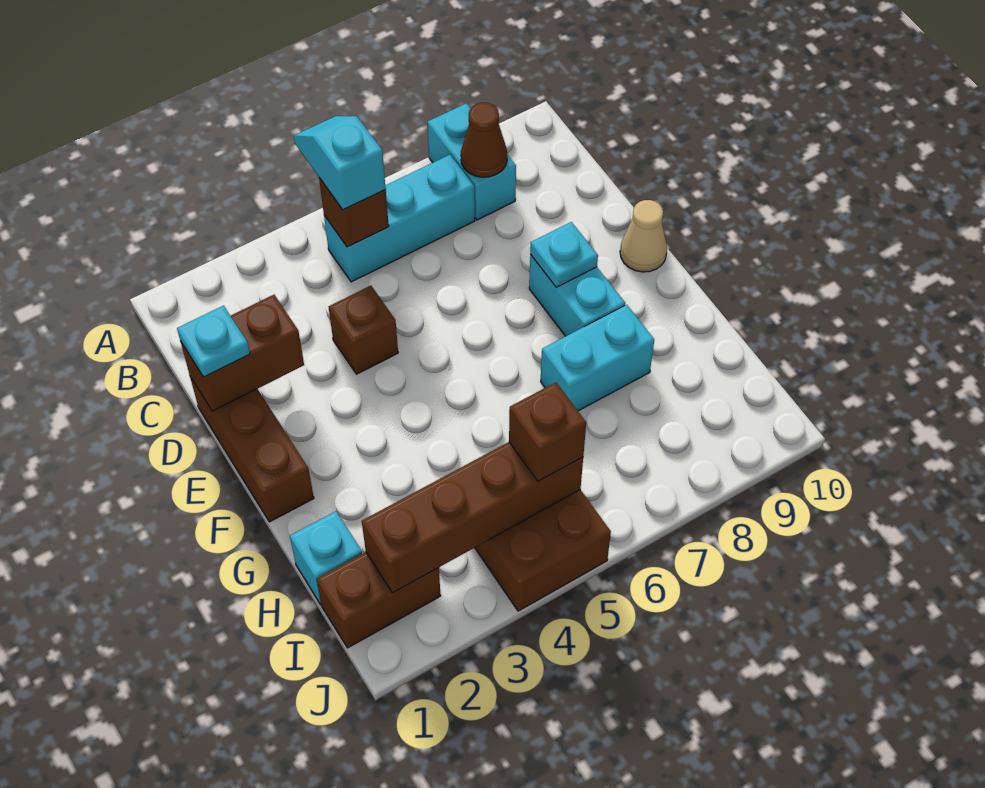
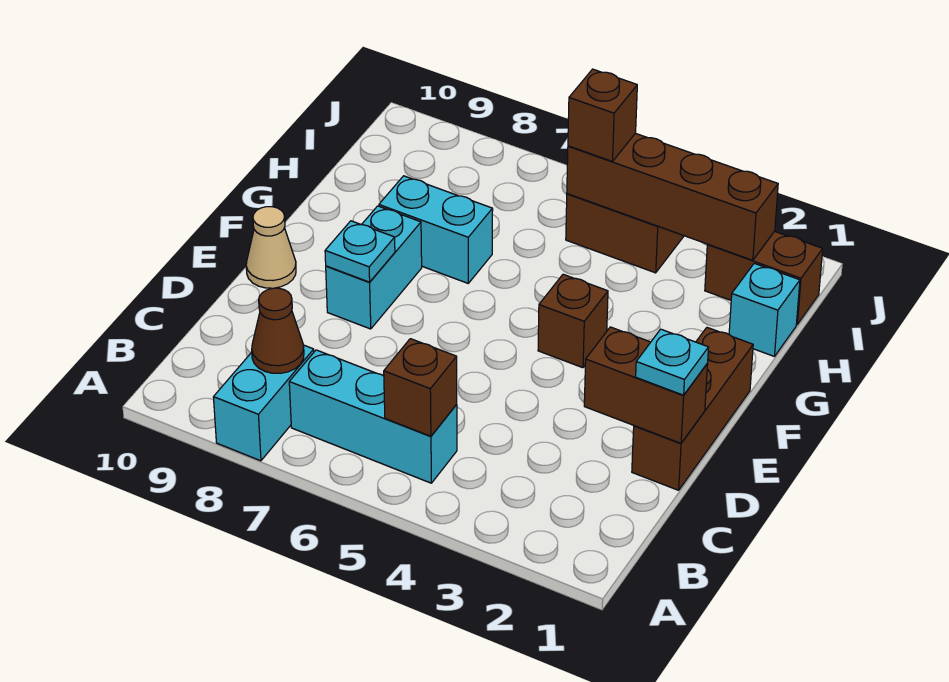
cyan 1x2 slope [294,116,386,210] -> none
brown 1x1 brick [329,286,398,374] -> brown 1x1 brick moved to [538,274,608,368]

